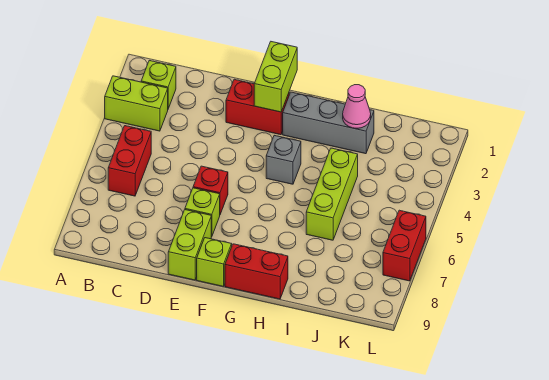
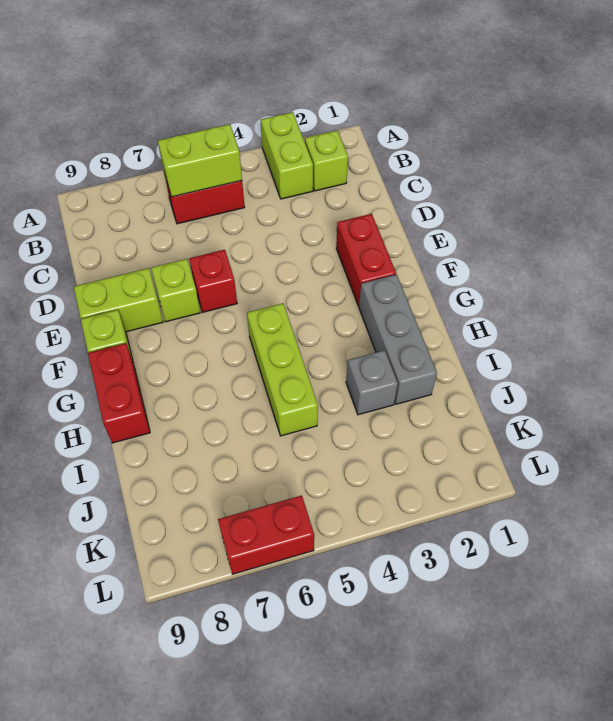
lime 1x2 brick [254,42,297,112] -> lime 1x2 brick moved to [158,124,242,197]
grey 1x1 brick [266,135,301,184] -> grey 1x1 brick moved to [346,350,398,415]
pink 1x1 cone [343,85,371,128] -> none
lime 1x3 brick [306,148,358,240] -> lime 1x3 brick turned to [247,303,318,436]

